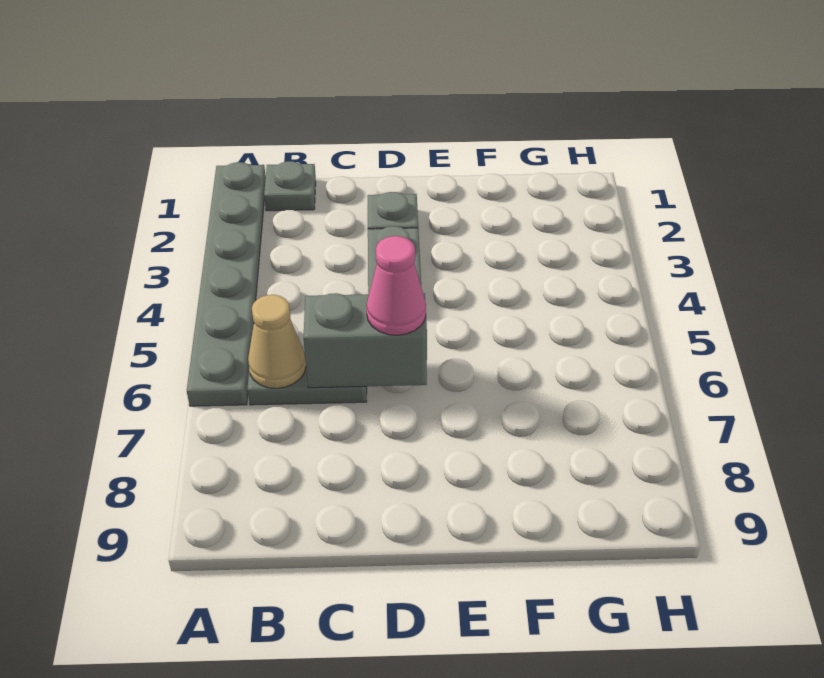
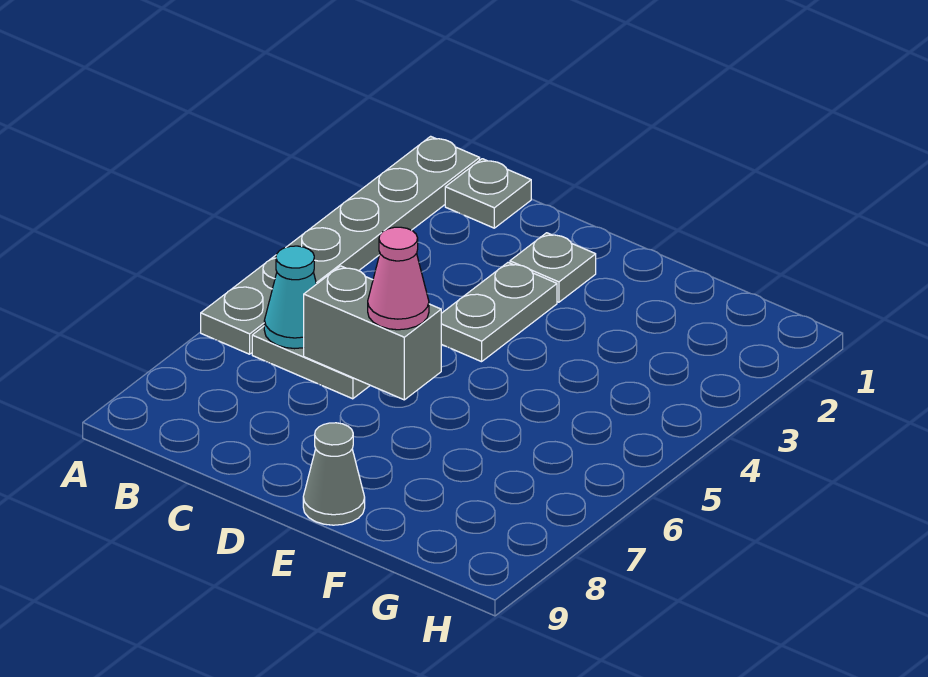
tan 1x1 cone [248,295,306,388] -> cyan 1x1 cone [264,246,316,349]
none -> grey 1x1 cone [303,423,365,525]

